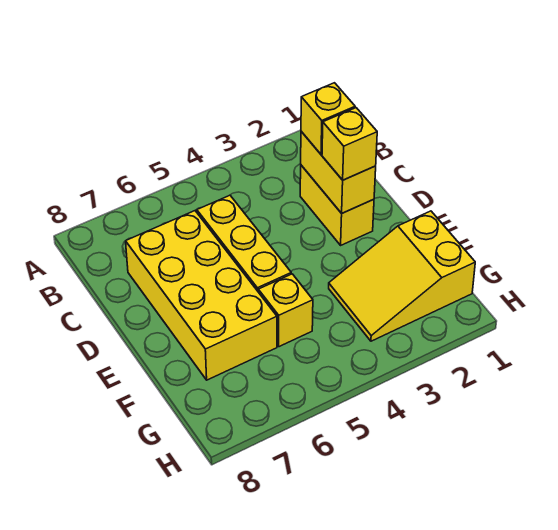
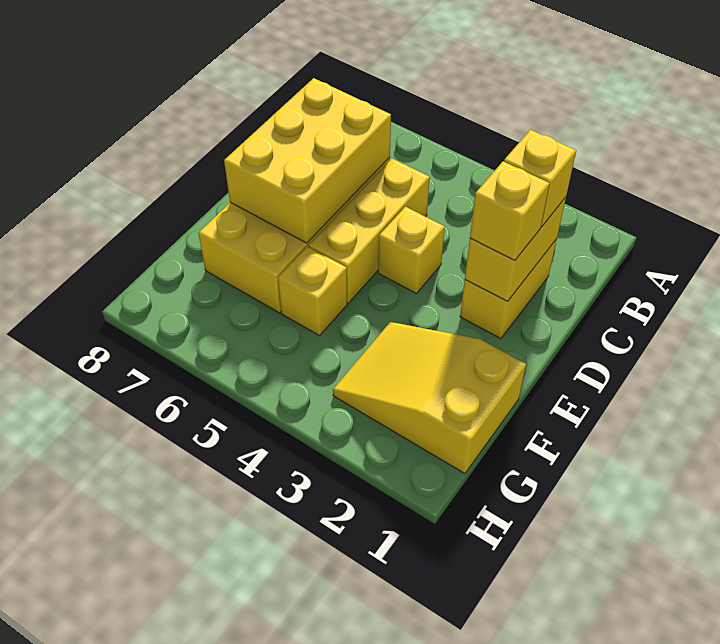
none -> yellow 2x3 brick [224,78,391,243]
none -> yellow 1x1 brick [378,207,445,294]

